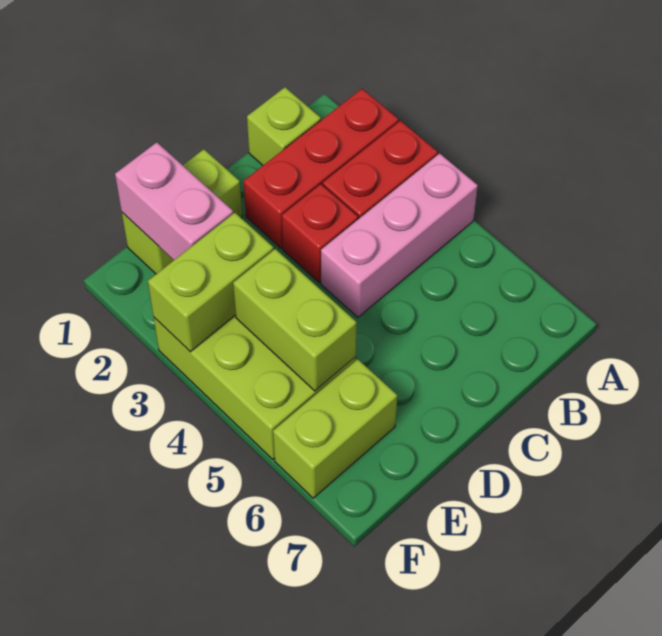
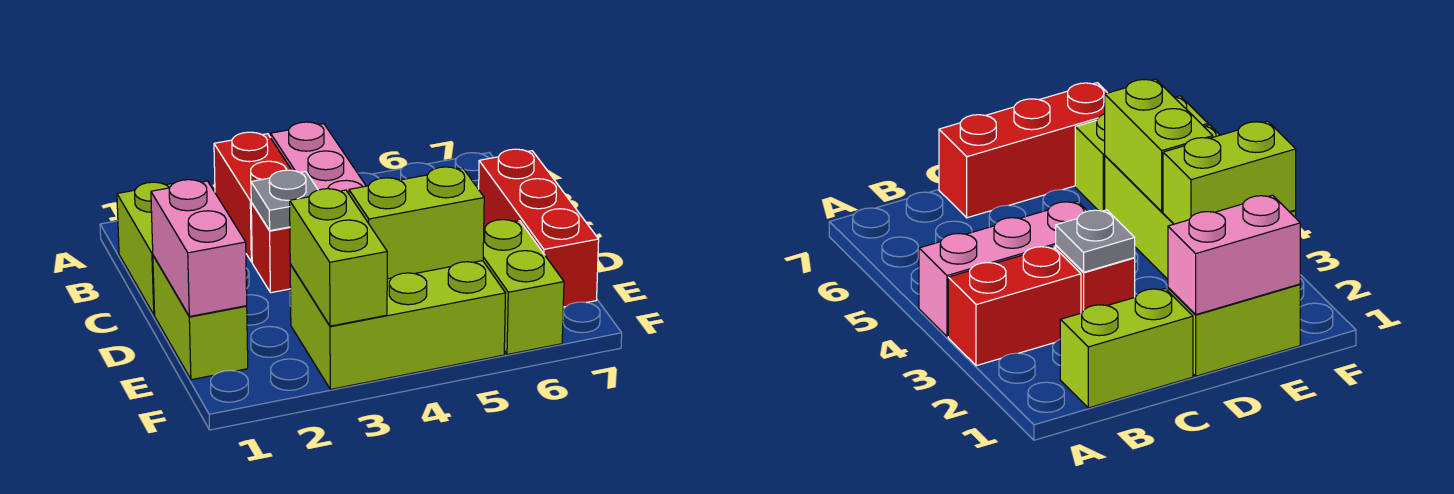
red 1x3 brick [243,89,399,248] -> red 1x3 brick moved to [479,149,599,307]
lime 1x1 brick [247,87,321,165] -> lime 1x2 brick [117,182,172,315]
none -> grey 1x1 plate [251,170,318,231]
pink 1x2 brick [115,142,233,260] -> pink 1x2 brick turned to [151,180,247,317]

